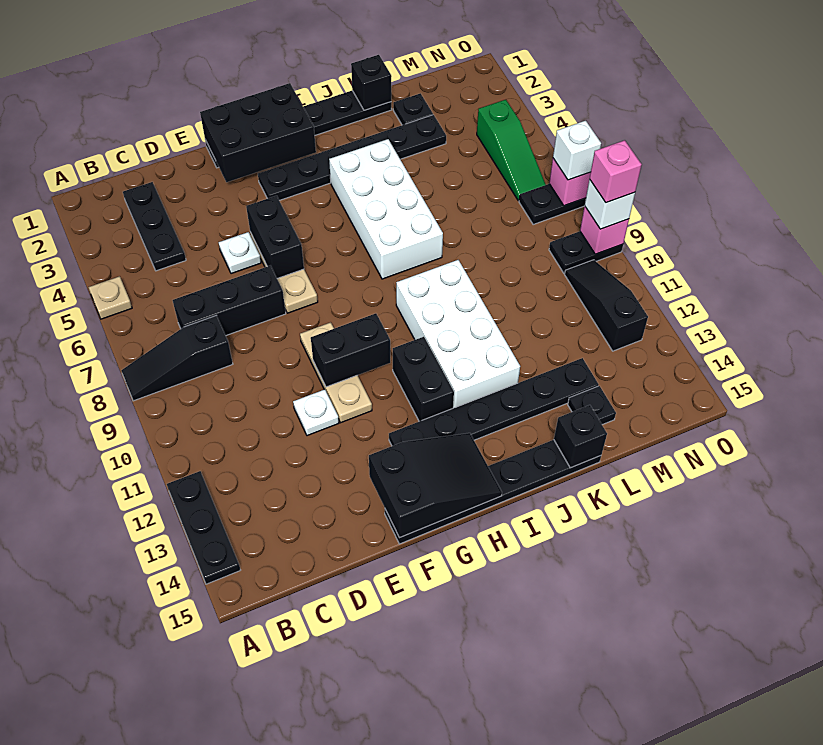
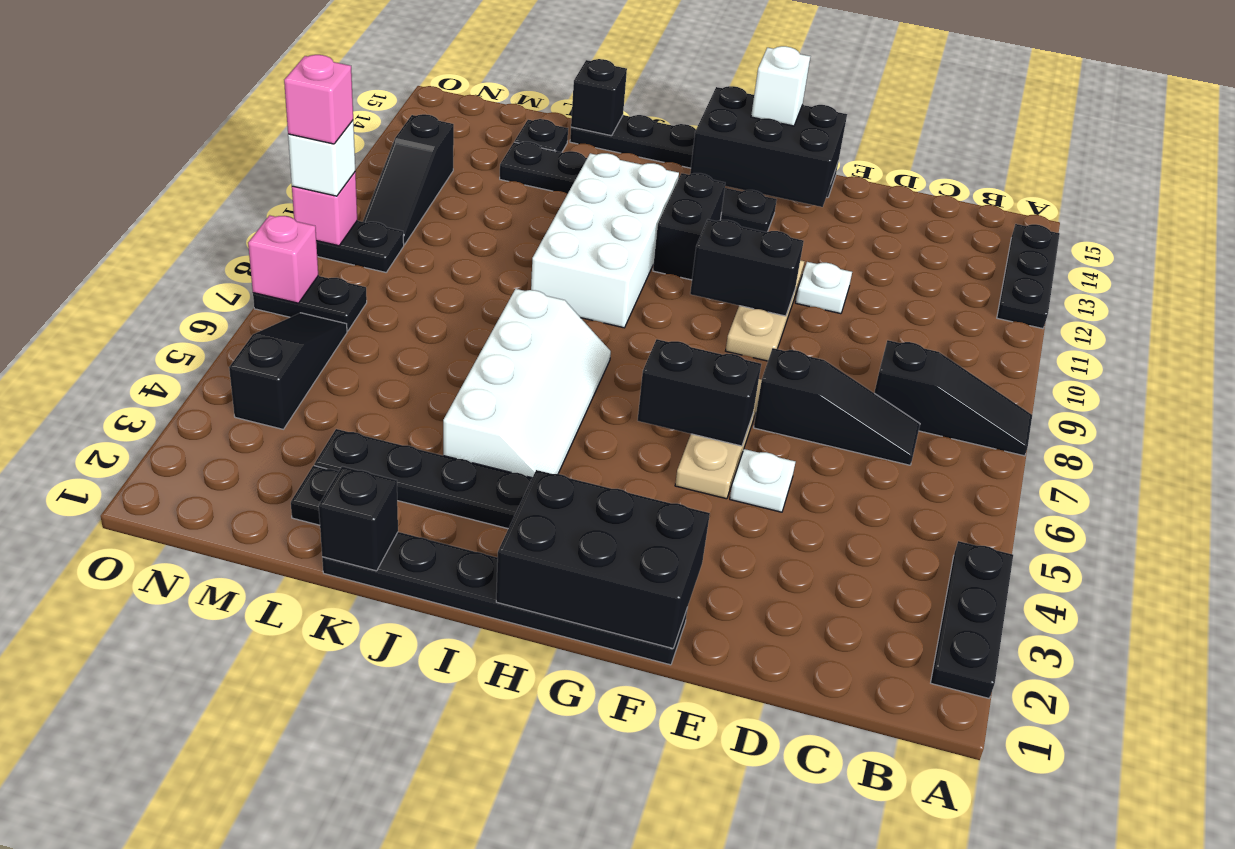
tan 1x1 plate [89,276,132,319] -> none
black 1x3 plate [123,182,186,271] -> black 1x3 plate moved to [931,541,1013,698]
black 1x3 brick [173,266,286,335] -> black 1x3 slope [754,348,920,465]
black 1x2 brick [246,196,304,278] -> black 1x2 brick turned to [638,339,761,446]
black 2x3 slope [369,433,502,538] -> black 2x3 brick [690,86,847,207]
white 2x4 brick [329,139,443,279] -> white 2x4 slope [443,289,611,478]
green 1x3 slope [477,100,546,201] -> black 1x3 slope [229,313,347,429]
white 1x1 brick [553,121,601,180] -> white 1x1 brick moved to [751,46,810,126]

